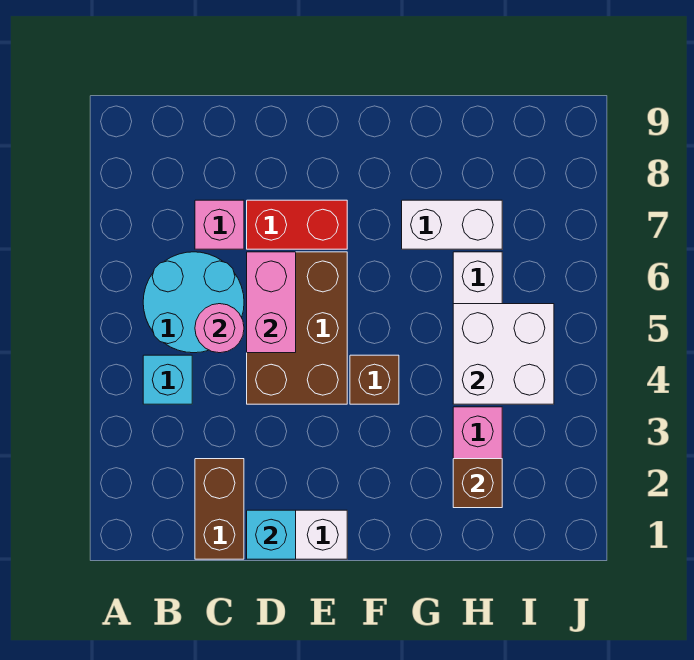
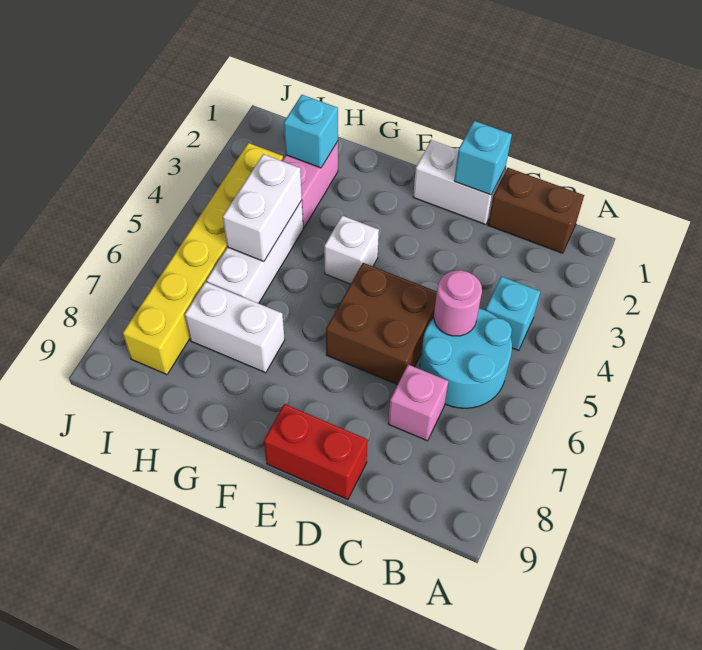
brown 1x2 brick [195,459,244,559] -> brown 1x2 brick turned to [488,168,584,253]
brown 2x3 brick [247,252,347,404] -> brown 2x2 brick [326,263,437,385]
pink 1x2 brick [247,252,296,353] -> none
red 1x2 brick [247,200,347,249] -> red 1x2 brick moved to [264,404,368,500]
brown 1x1 brick [350,355,399,404] -> white 1x1 brick [324,216,379,284]
brown 1x1 brick [453,459,502,508] -> cyan 1x1 brick [284,95,338,168]
white 2x2 brick [453,304,554,404] -> white 1x2 brick [223,154,302,261]
none -> yellow 1x6 brick [123,143,283,375]

